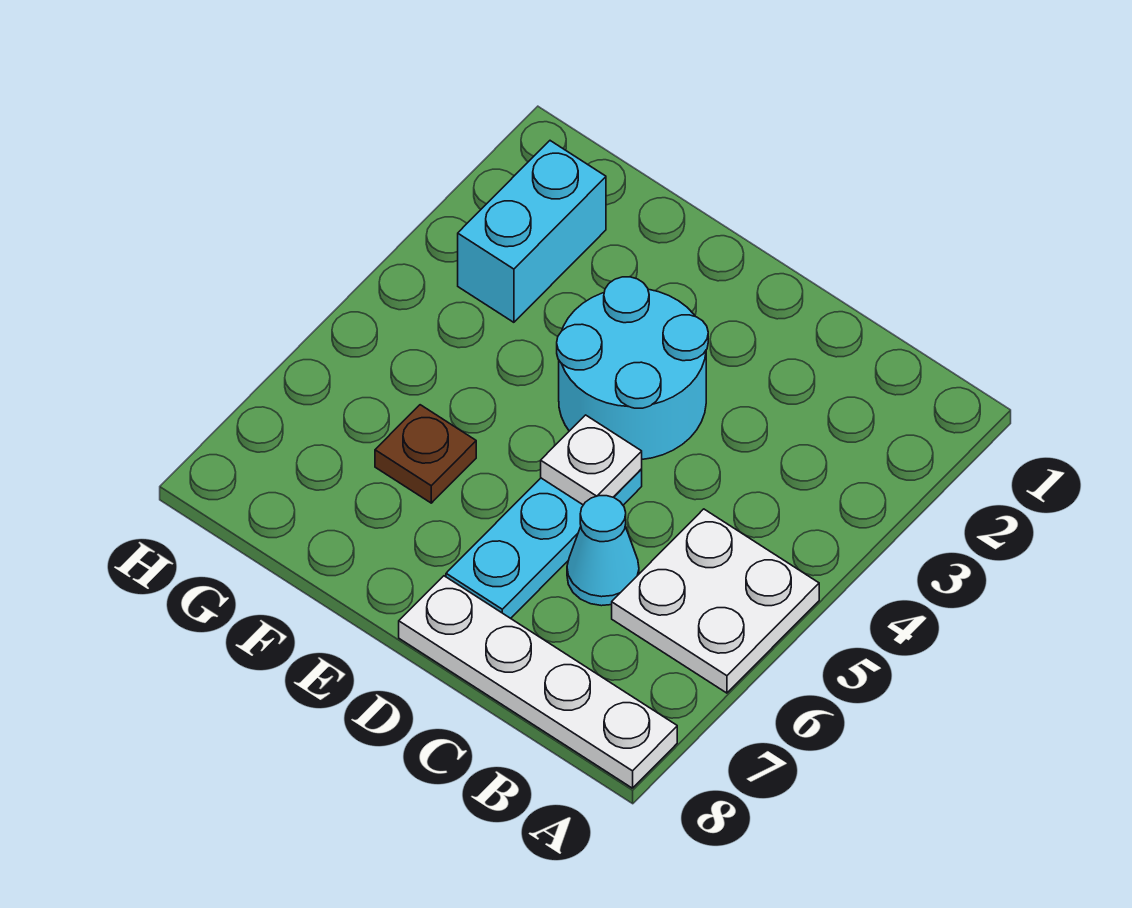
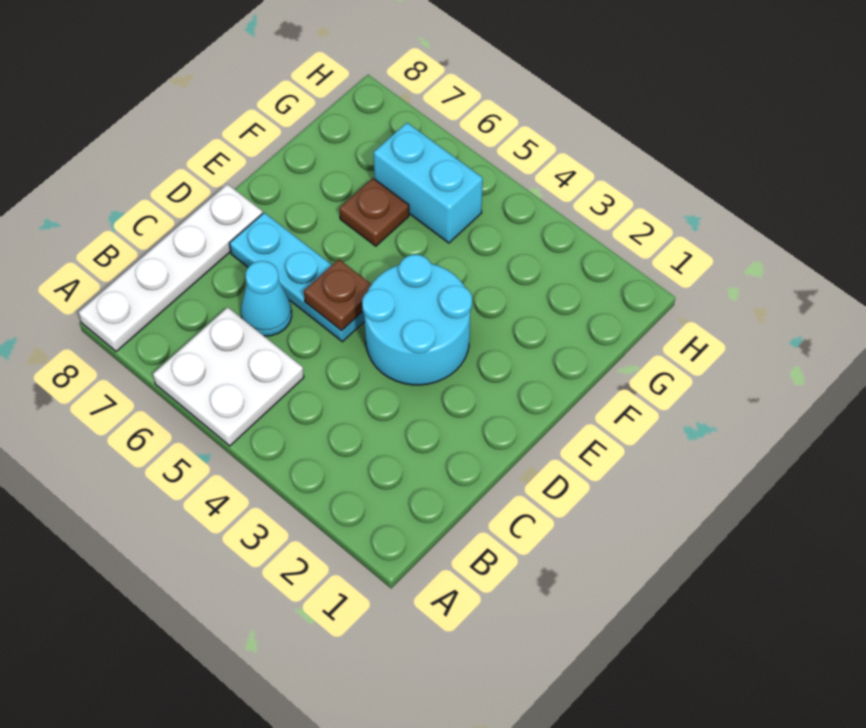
white 1x1 plate [541,415,642,505] -> brown 1x1 plate [304,259,372,331]
cyan 1x2 brick [458,141,606,322] -> cyan 1x2 brick moved to [374,123,483,243]

